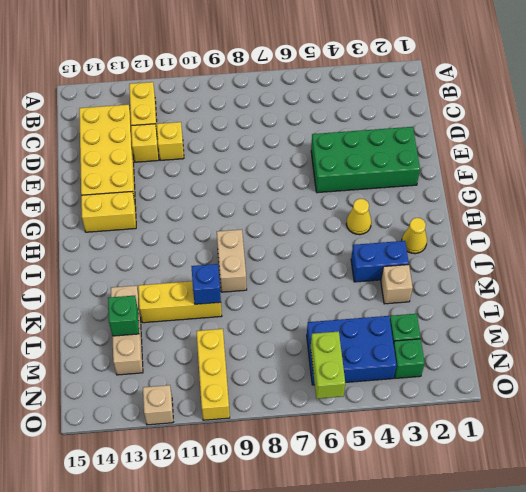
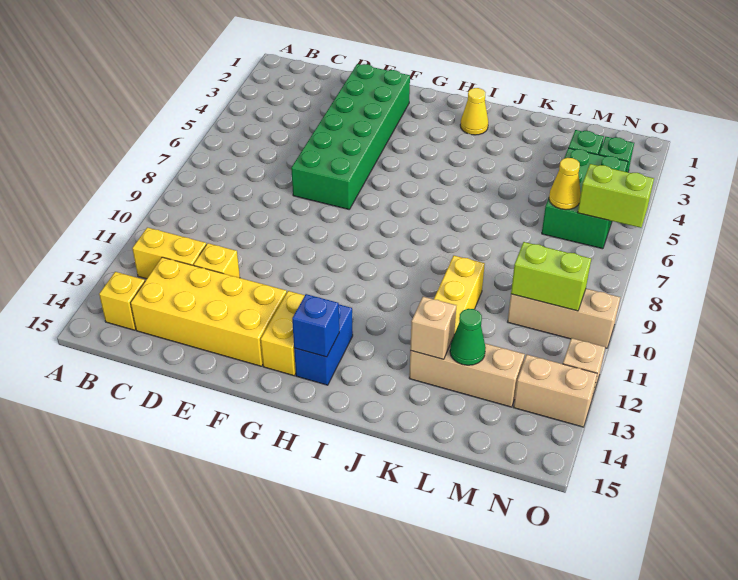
yellow 1x1 brick [157,122,184,160] -> yellow 1x1 brick moved to [99,272,145,330]
green 2x4 brick [311,127,420,193] -> green 2x6 brick [291,64,410,209]
yellow 1x1 cone [346,199,371,235] -> yellow 1x1 cone moved to [549,158,581,210]
tan 1x2 brick [217,229,247,292] -> tan 1x2 brick moved to [514,355,597,427]
blue 1x2 brick [351,241,409,282] -> blue 1x2 brick moved to [294,305,353,385]
tan 1x1 brick [381,265,413,304] -> tan 1x1 brick moved to [410,297,456,359]
blue 1x1 brick [191,264,221,304] -> blue 1x1 brick moved to [292,294,339,357]
green 1x1 brick [108,296,139,336] -> green 1x1 cone [450,309,486,365]
blue 2x3 brick [307,316,397,385] -> green 2x3 brick [542,148,628,249]
yellow 1x3 brick [196,329,230,420] -> tan 1x3 brick [508,289,620,348]
none -> lime 1x2 brick [511,242,591,311]

